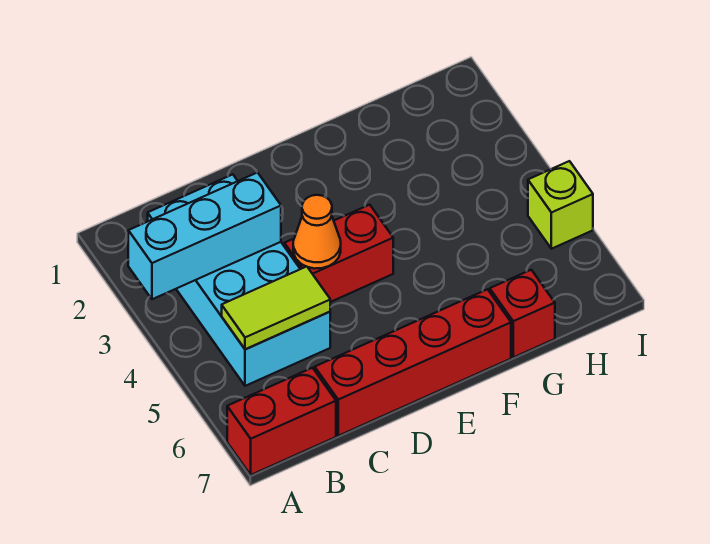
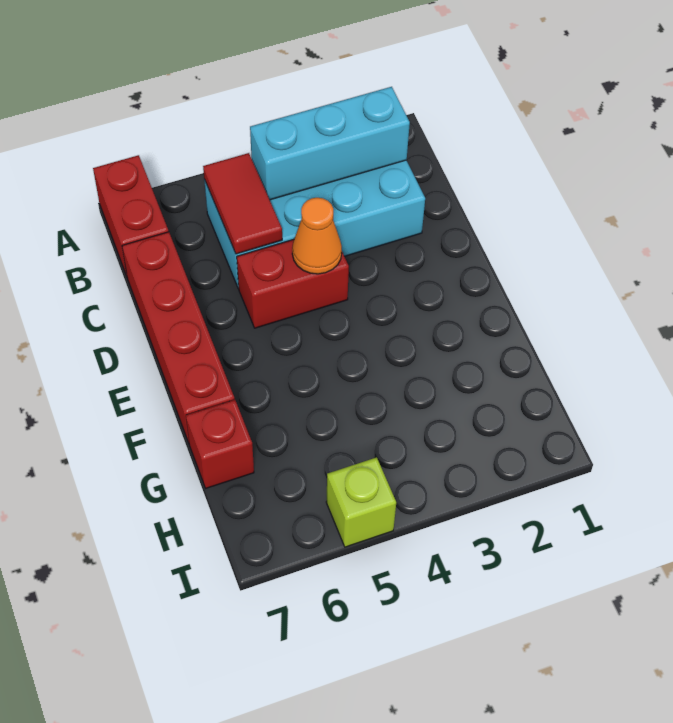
cyan 1x3 brick [128,173,281,299] -> cyan 1x3 brick turned to [250,87,410,200]
lime 1x2 tile [222,267,330,349] -> red 1x2 tile [203,153,282,254]
red 1x2 brick [284,205,393,302] -> red 1x2 brick turned to [237,240,349,328]

